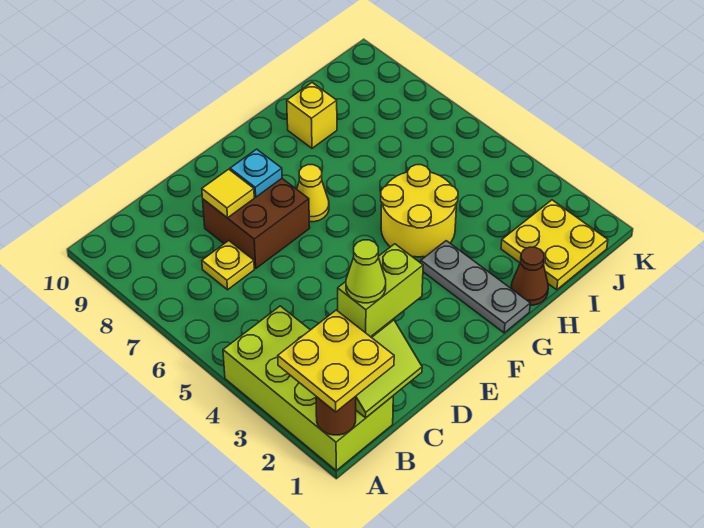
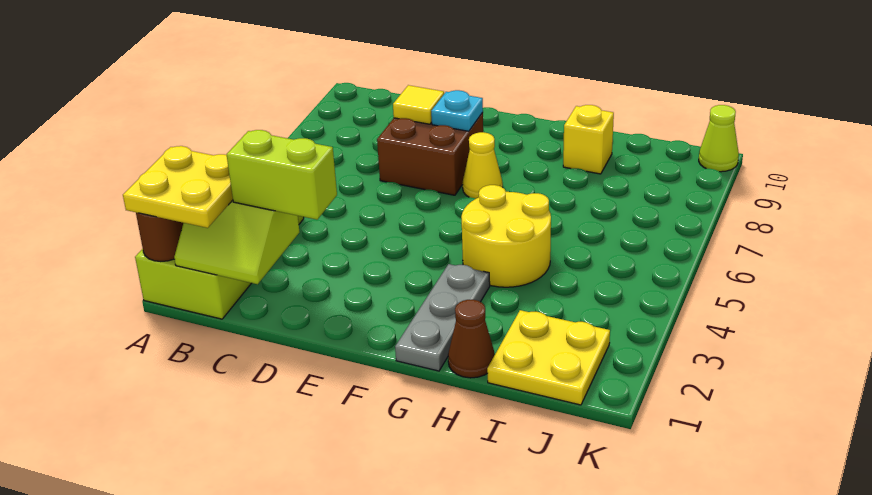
lime 1x1 cone [346,240,386,303] -> lime 1x1 cone moved to [699,105,739,172]
yellow 1x1 plate [202,241,254,290] -> none

